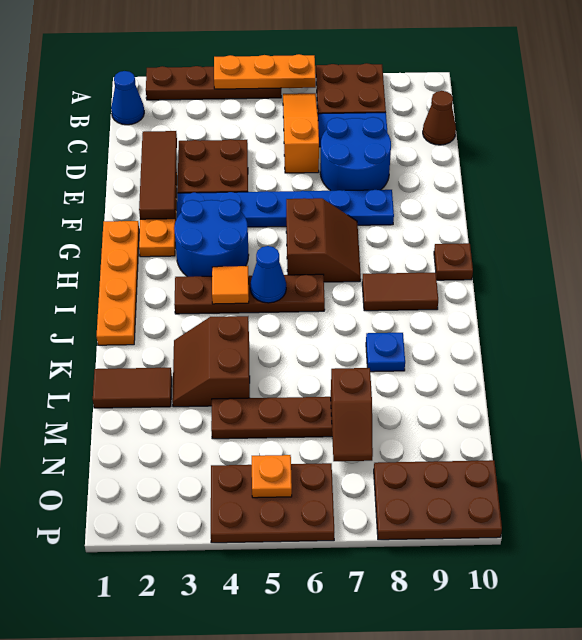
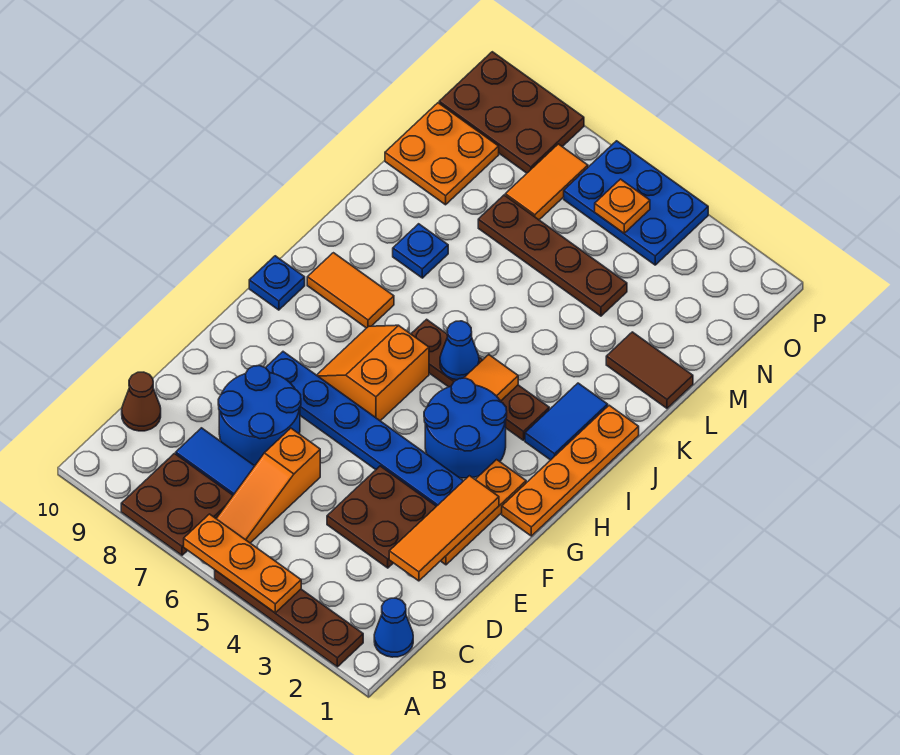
brown 1x3 tile [139,131,177,219] -> orange 1x3 tile [389,476,499,581]
brown 2x2 slope [286,198,361,282] -> orange 2x2 slope [317,325,429,421]
brown 1x1 plate [434,243,473,280] -> blue 1x1 plate [249,256,305,310]
none -> blue 1x2 tile [525,383,608,460]
brown 1x2 tile [362,273,438,311] -> orange 1x2 tile [307,253,394,328]
brown 2x2 slope [172,316,250,407] -> none
brown 1x2 slope [331,368,373,461] -> none
none -> orange 2x2 plate [385,103,499,205]
none -> orange 1x2 tile [505,144,588,220]
brown 2x3 plate [211,463,334,543] -> blue 2x3 plate [564,141,708,265]

